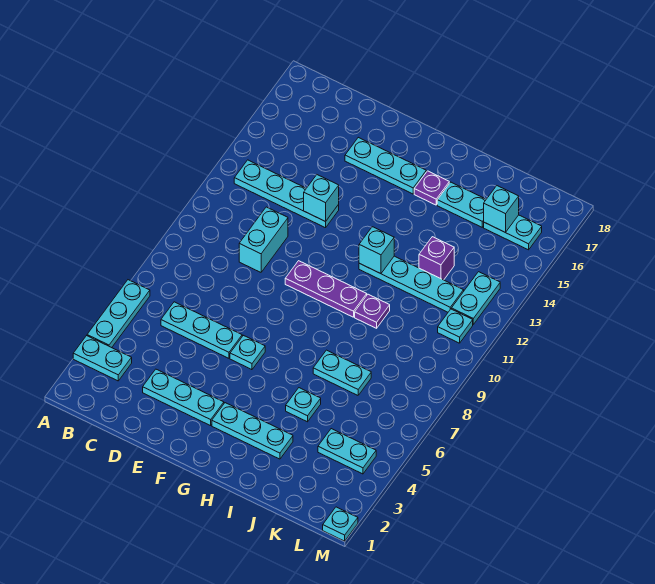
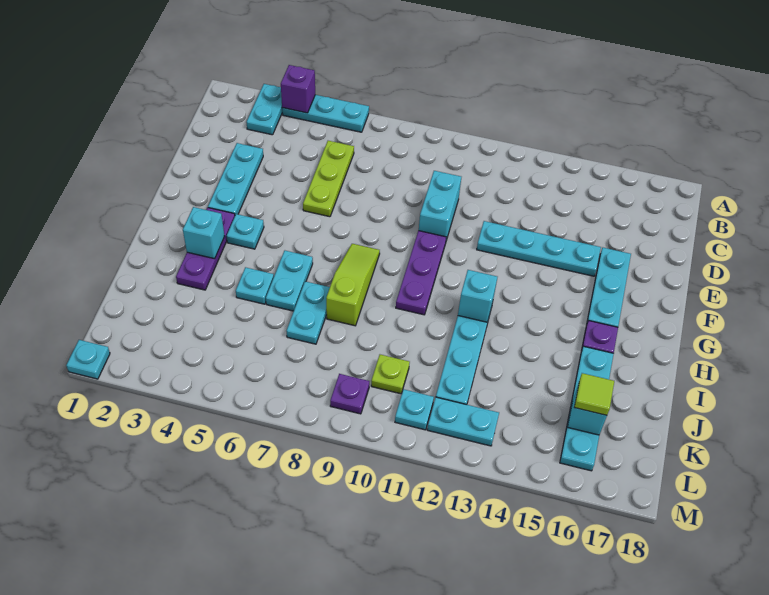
cyan 1x4 plate [234,160,339,228] -> cyan 1x4 plate turned to [477,221,601,276]
cyan 1x3 plate [161,302,242,358] -> lime 1x3 plate [303,141,354,217]
cyan 1x2 brick [239,207,288,272] -> cyan 1x2 brick turned to [419,171,461,241]
cyan 1x1 brick [304,175,339,222] -> cyan 1x1 brick moved to [183,207,224,259]
cyan 1x1 plate [230,335,265,370] -> cyan 1x1 plate moved to [227,214,264,249]
cyan 1x3 plate [212,403,293,459] -> purple 1x3 plate [176,208,235,290]
none -> lime 1x3 slope [326,244,380,326]
purple 1x1 plate [355,294,390,328] -> purple 1x1 plate moved to [330,374,369,414]
purple 1x1 brick [419,237,454,280] -> purple 1x1 brick moved to [281,65,315,113]
cyan 1x2 plate [318,429,376,474] -> cyan 1x2 plate moved to [266,251,313,311]
none -> lime 1x1 plate [371,355,410,394]
none -> lime 1x1 tile [574,373,614,415]

